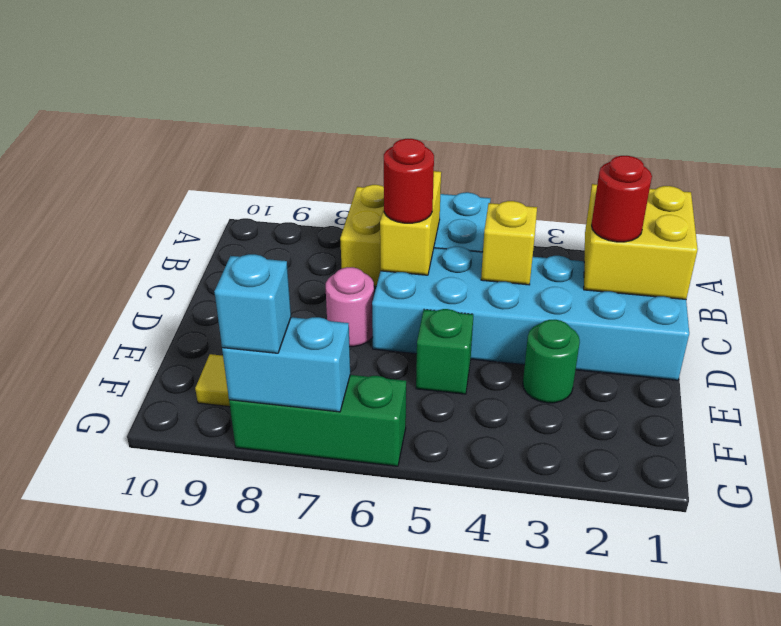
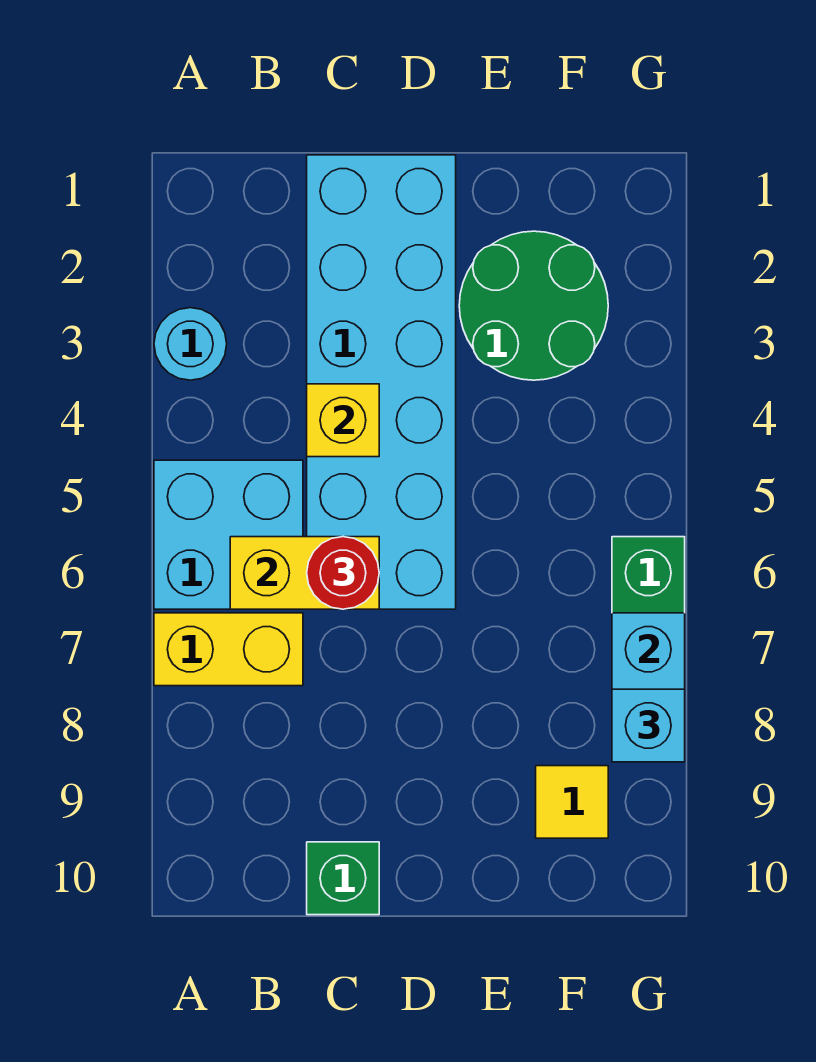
none -> cyan 1x1 round brick [154,308,227,380]
yellow 2x2 brick [584,184,698,299] -> none
red 1x1 round brick [591,156,652,242] -> none
pink 1x1 round brick [326,267,374,347] -> none
green 1x1 round brick [523,320,580,403] -> green 2x2 round brick [459,231,608,380]
green 1x1 brick [416,309,473,394] -> green 1x1 brick moved to [307,842,379,915]

